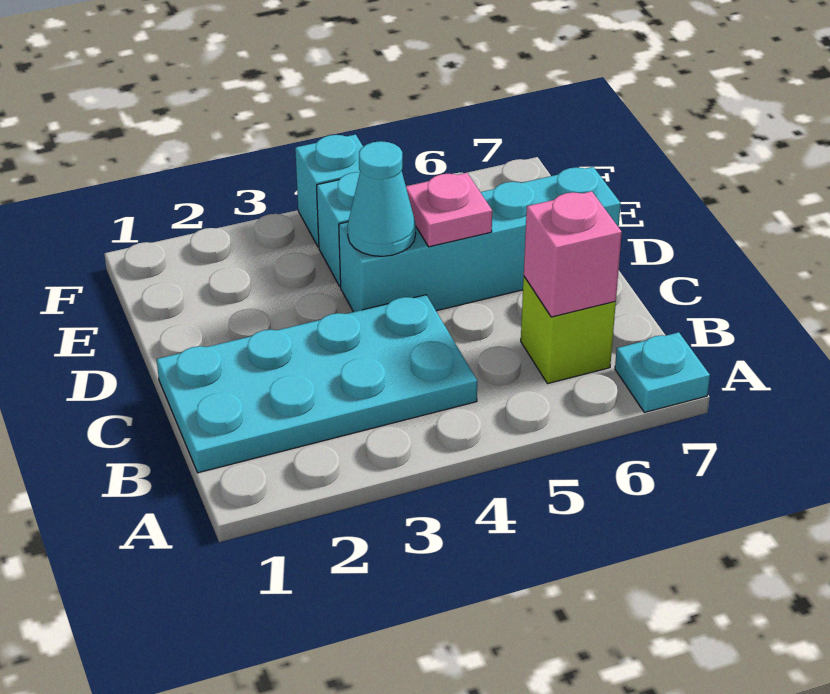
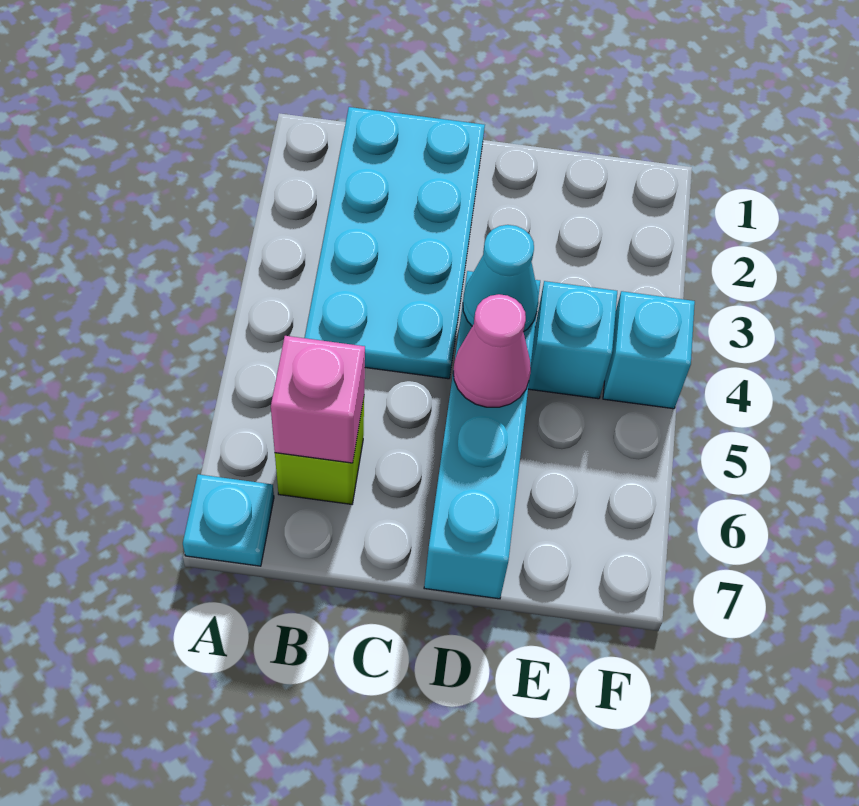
pink 1x1 plate [406,173,492,247] -> pink 1x1 cone [454,294,531,407]

